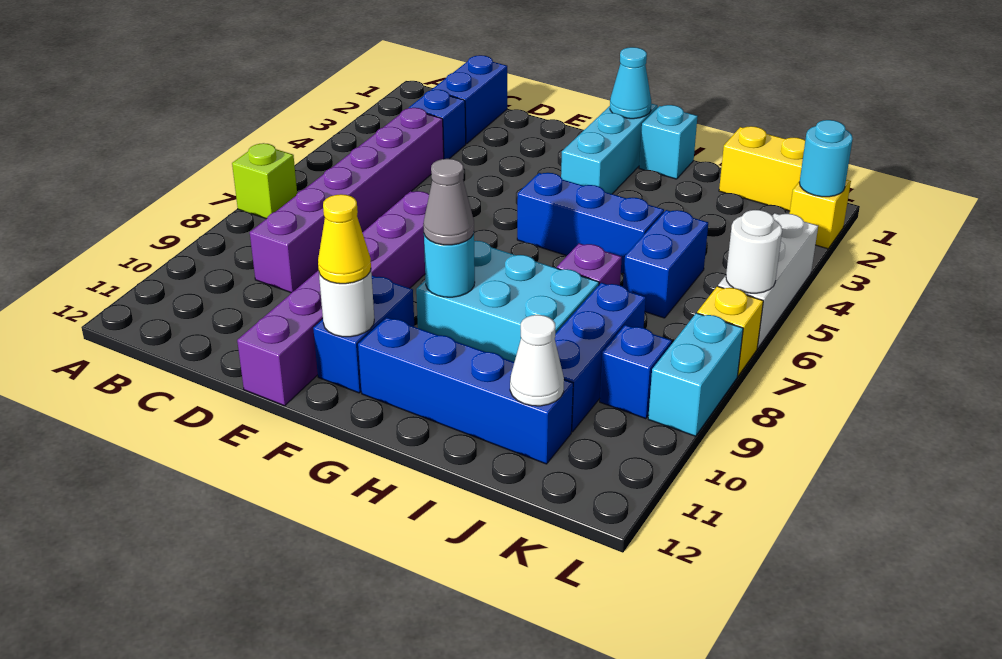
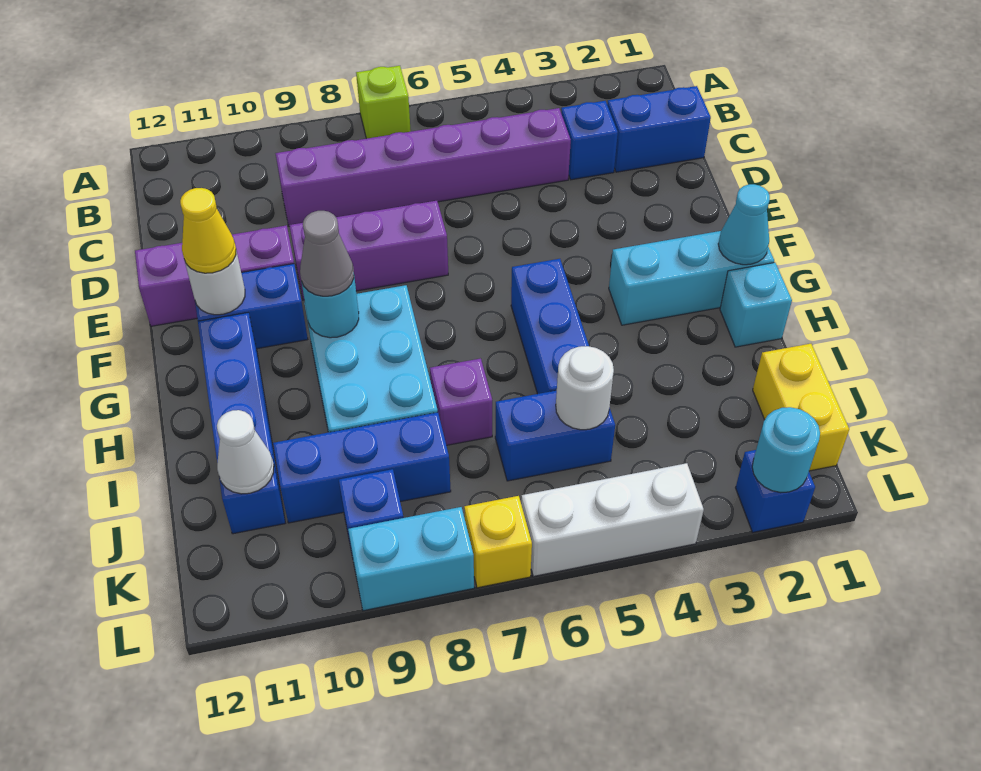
yellow 1x1 brick [790,180,851,249] -> blue 1x1 brick [736,450,815,532]
white 1x1 round brick [726,210,782,293] -> white 1x1 round brick moved to [556,346,614,430]

